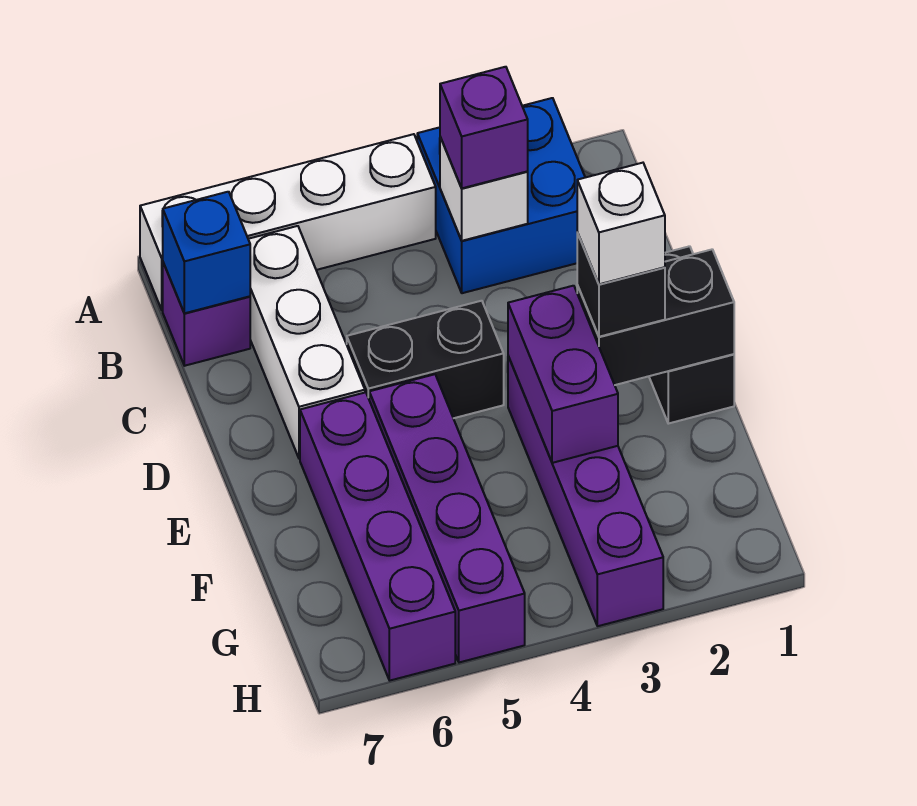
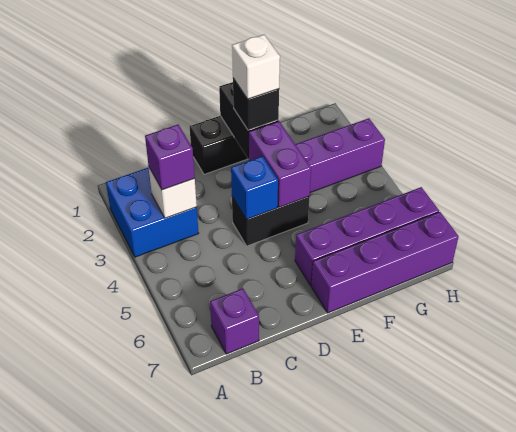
white 1x4 brick [140,134,436,310] -> none
white 1x3 brick [248,226,365,459] -> none
blue 1x1 brick [162,192,250,313] -> blue 1x1 brick moved to [231,156,278,219]
black 1x2 brick [347,301,504,418] -> black 1x2 brick turned to [232,196,310,246]
purple 1x2 brick [508,286,618,463] -> purple 1x2 brick turned to [249,121,311,207]
purple 1x4 brick [369,374,525,662] -> purple 1x4 brick moved to [311,212,459,313]

